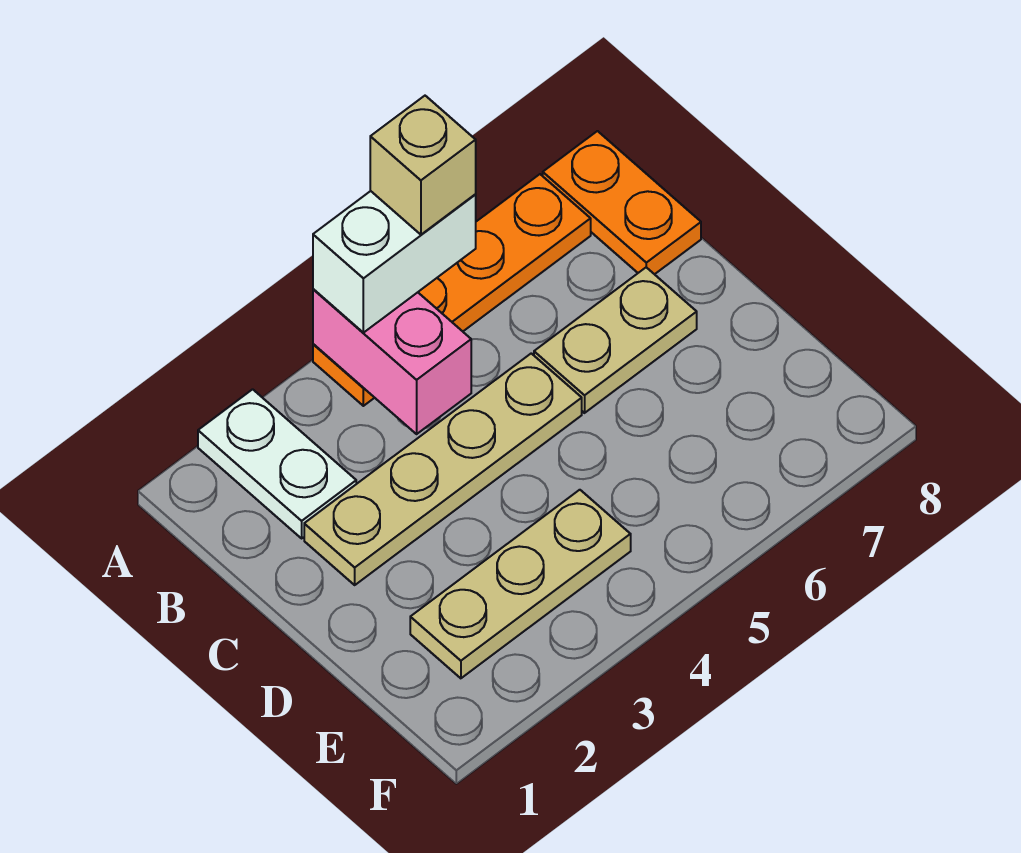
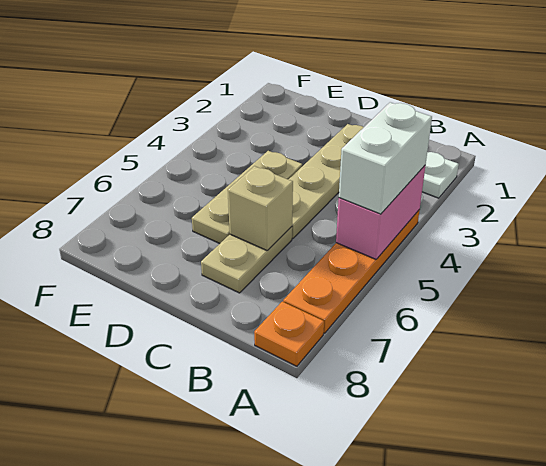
pink 1x2 brick [313,289,471,434] -> pink 1x2 brick turned to [336,165,426,259]
tan 1x1 brick [370,96,476,235] -> tan 1x1 brick moved to [228,166,293,251]
orange 1x2 plate [543,131,701,274] -> orange 1x1 plate [254,302,324,366]
tan 1x3 plate [410,490,631,678] -> tan 1x3 plate moved to [192,151,302,243]

